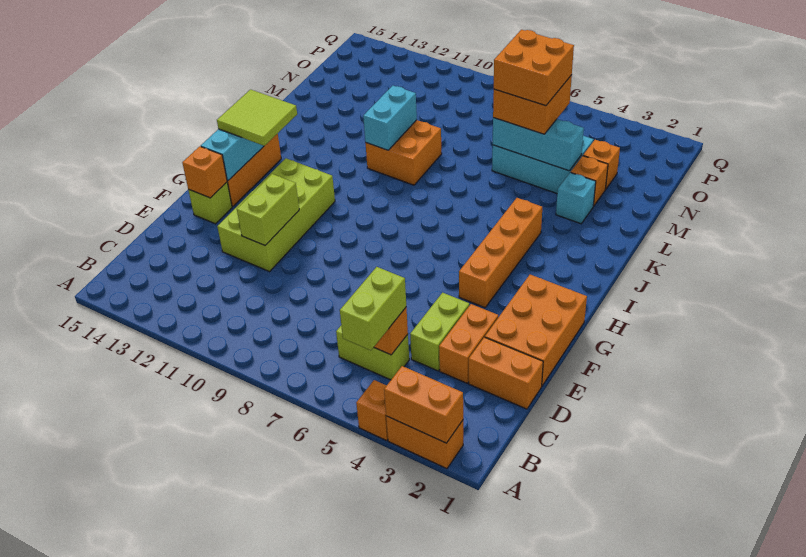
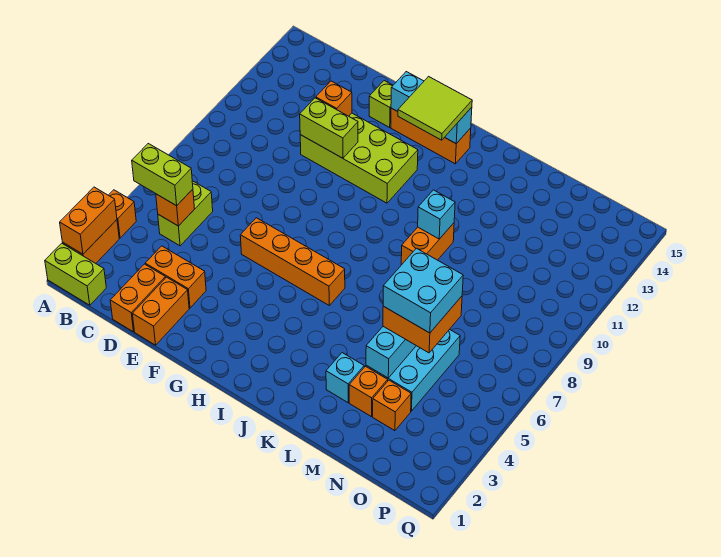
lime 1x2 brick [410,292,469,371] -> lime 1x2 brick moved to [45,243,106,305]
orange 2x3 brick [485,275,587,386] -> orange 1x2 brick [133,277,189,345]
orange 1x1 brick [182,147,227,198] -> orange 1x1 brick moved to [316,81,352,116]
orange 1x4 brick [459,198,542,308] -> orange 1x4 brick moved to [240,218,345,305]
orange 2x2 brick [365,120,442,185] -> orange 1x2 brick [401,223,454,265]
cyan 1x2 brick [363,86,417,150] -> cyan 1x1 brick [418,190,455,239]
orange 2x2 brick [494,30,574,106] -> cyan 2x2 brick [383,248,463,333]

